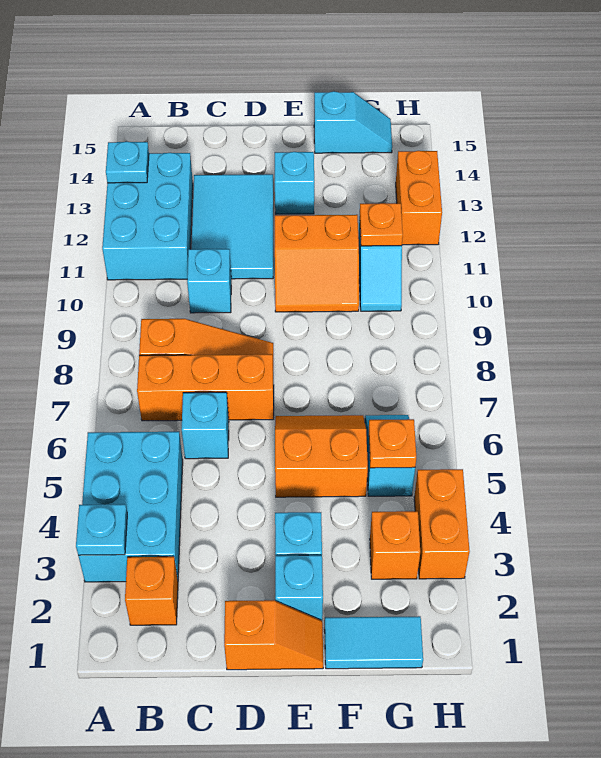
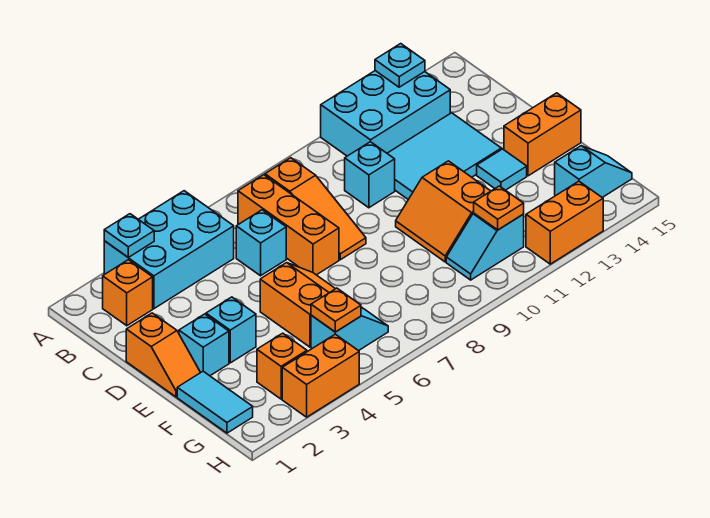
cyan 1x1 brick [275,152,314,214] -> cyan 1x1 tile [477,149,527,190]
none -> orange 1x2 brick [504,93,581,176]
cyan 1x2 slope [314,91,392,153] -> cyan 1x2 slope turned to [555,146,632,198]

